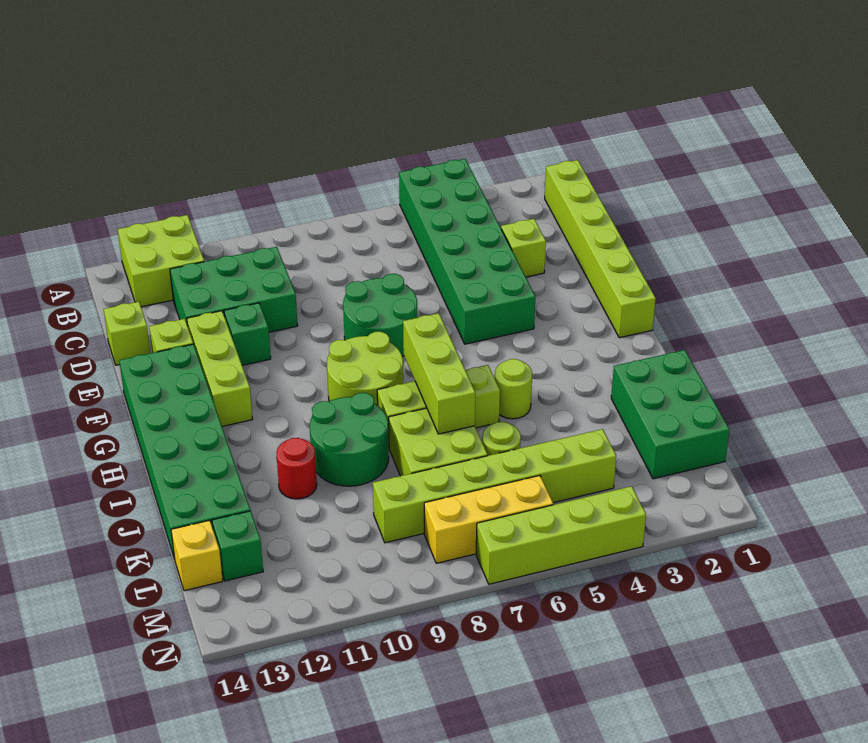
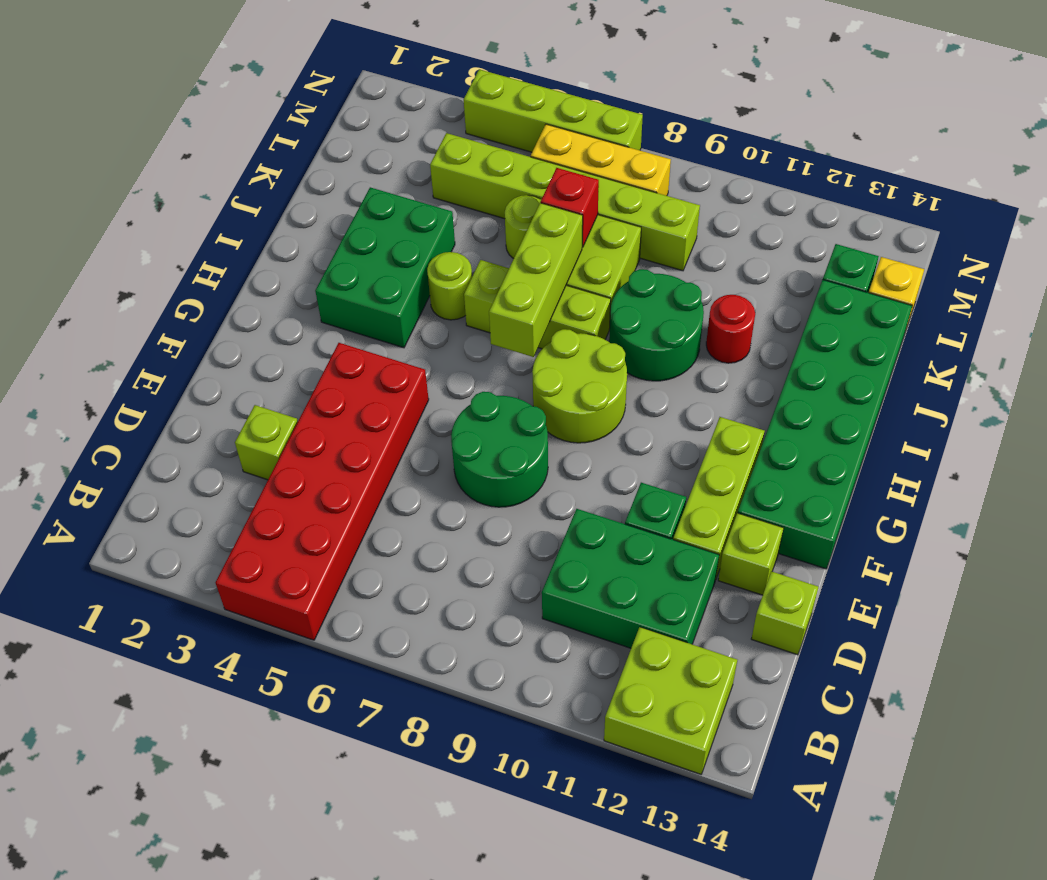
green 2x6 brick [399,159,535,344] -> red 2x6 brick [216,343,429,640]
lime 1x6 brick [545,160,656,338] -> none
green 2x3 brick [611,350,730,479] -> green 2x3 brick moved to [315,187,455,348]
none -> red 1x1 brick [541,168,599,247]

